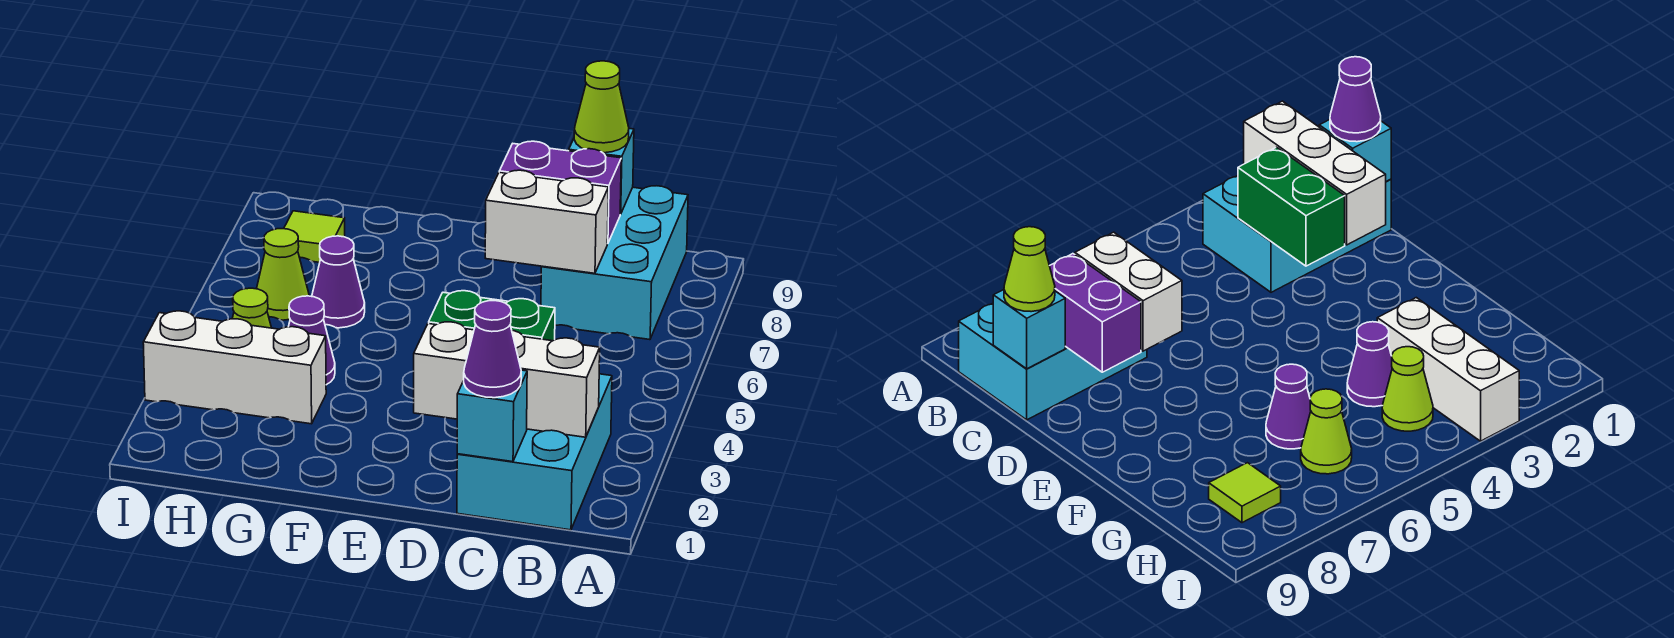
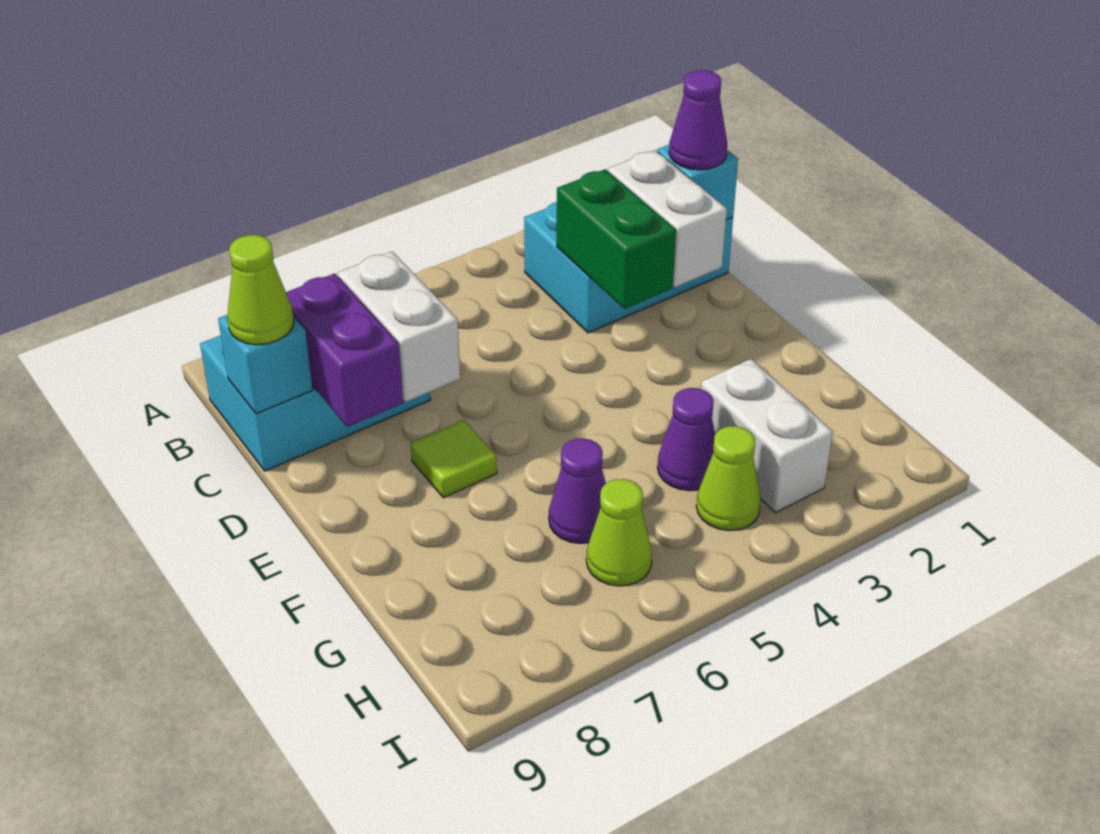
white 1x3 brick [414,322,600,437] -> white 1x2 brick [608,150,727,287]
white 1x3 brick [143,311,326,424] -> white 1x2 brick [701,359,833,513]
lime 1x1 tile [284,211,345,262] -> lime 1x1 tile moved to [411,420,497,498]

